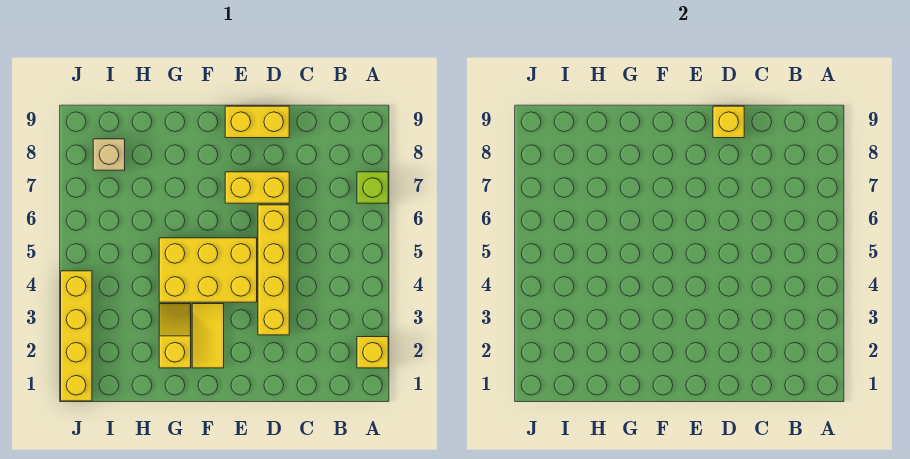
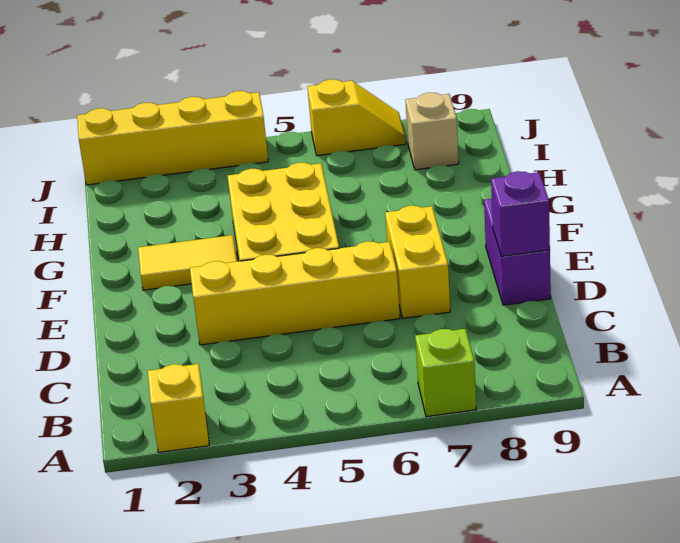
yellow 1x2 brick [225,106,289,138] -> purple 1x2 brick [484,199,551,305]
yellow 1x1 brick [713,106,744,138] -> purple 1x1 brick [491,171,550,256]
yellow 1x2 slope [159,304,191,368] -> yellow 1x2 slope moved to [307,79,406,156]

